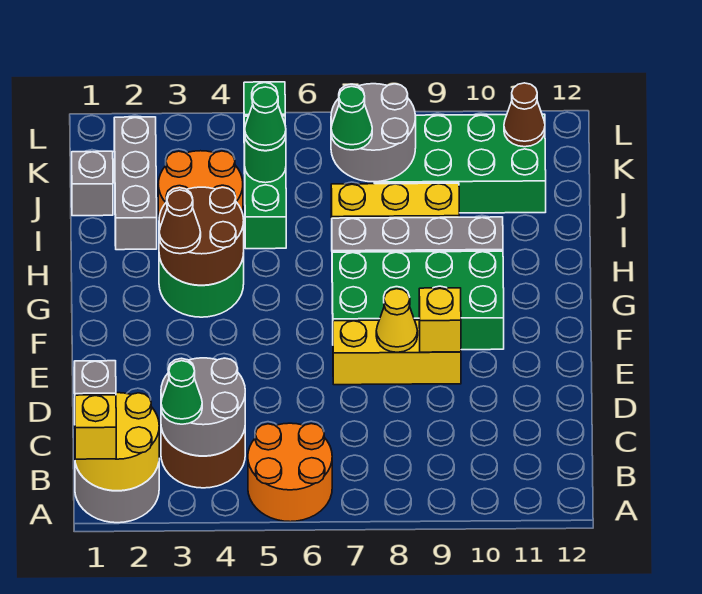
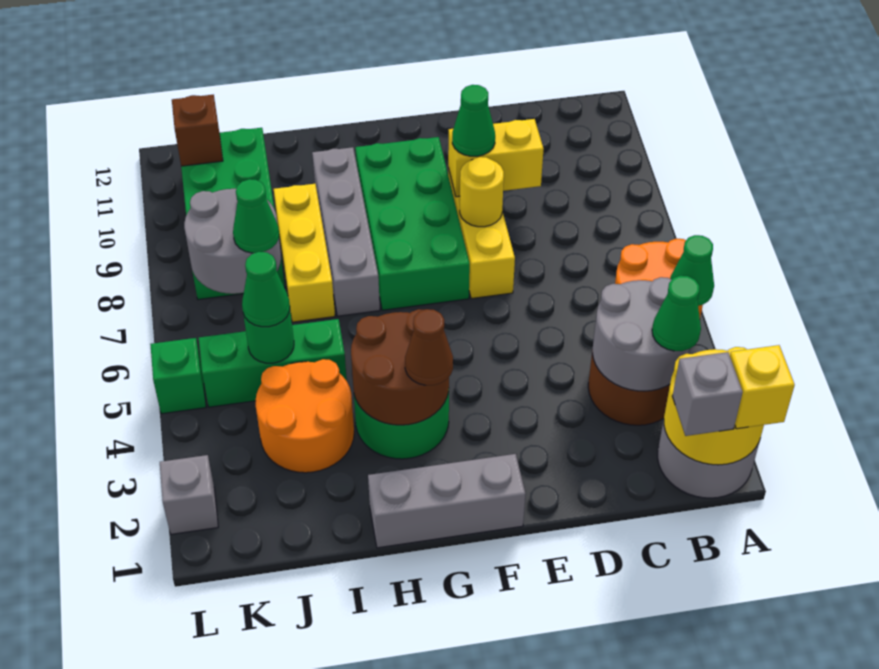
none -> green 1x1 cone [670,235,714,306]
yellow 1x1 cone [376,289,418,352] -> yellow 1x1 round brick [460,157,504,227]
yellow 1x1 brick [419,288,461,352] -> yellow 1x2 brick [448,119,544,197]
none -> green 1x1 cone [452,85,495,156]
grey 1x3 brick [114,117,157,250] -> grey 1x3 brick moved to [368,454,525,548]
grey 1x1 brick [72,151,113,216] -> grey 1x1 brick moved to [160,455,218,534]
brown 1x1 cone [504,83,545,147] -> brown 1x1 brick [172,95,223,166]

